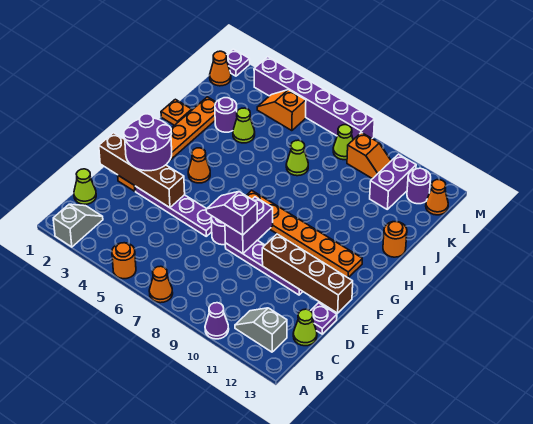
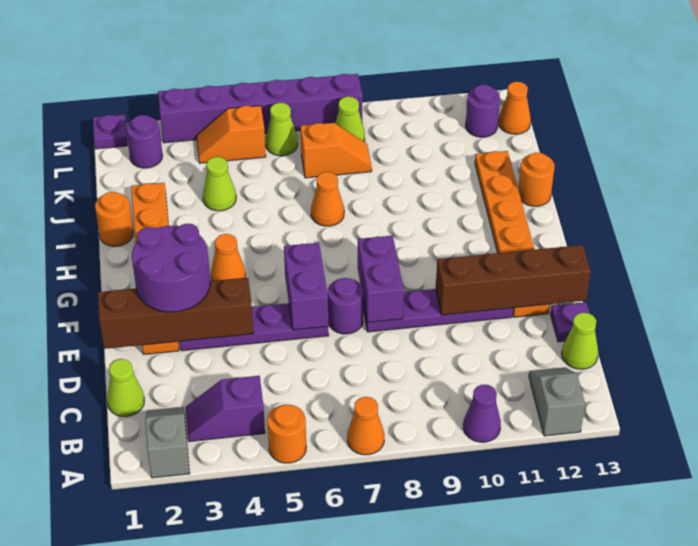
grey 1x2 slope [235,308,287,352] -> grey 1x2 slope turned to [529,367,585,436]
purple 1x2 slope [206,192,257,235] -> purple 1x2 slope moved to [186,376,265,441]
orange 1x6 plate [246,191,362,278] -> orange 1x6 plate turned to [475,151,550,317]
orange 1x1 plate [161,99,192,125] -> orange 1x1 round brick [95,192,133,246]
purple 1x1 round brick [215,98,237,132] -> purple 1x1 round brick moved to [126,115,163,168]
lime 1x1 cone [286,140,308,176] -> lime 1x1 cone moved to [266,103,298,156]
purple 1x2 brick [370,154,416,209] -> purple 1x2 brick moved to [284,243,328,330]
orange 1x1 cone [210,51,231,86] -> orange 1x1 cone moved to [311,172,344,226]
orange 1x2 slope [347,132,391,179] -> orange 1x2 slope moved to [301,123,372,178]

